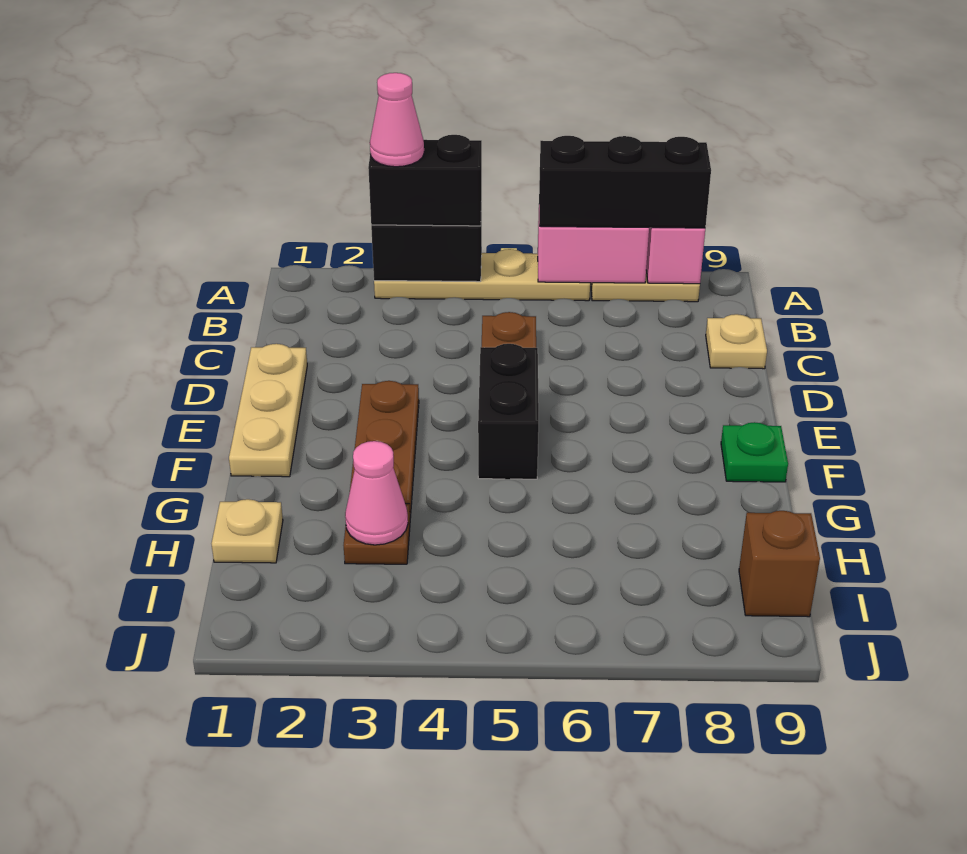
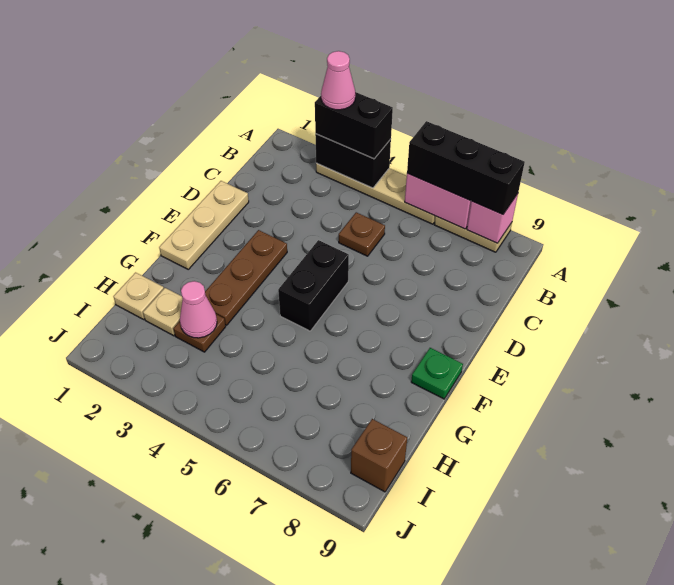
tan 1x1 plate [706,314,767,369] -> tan 1x1 plate moved to [143,288,183,336]

